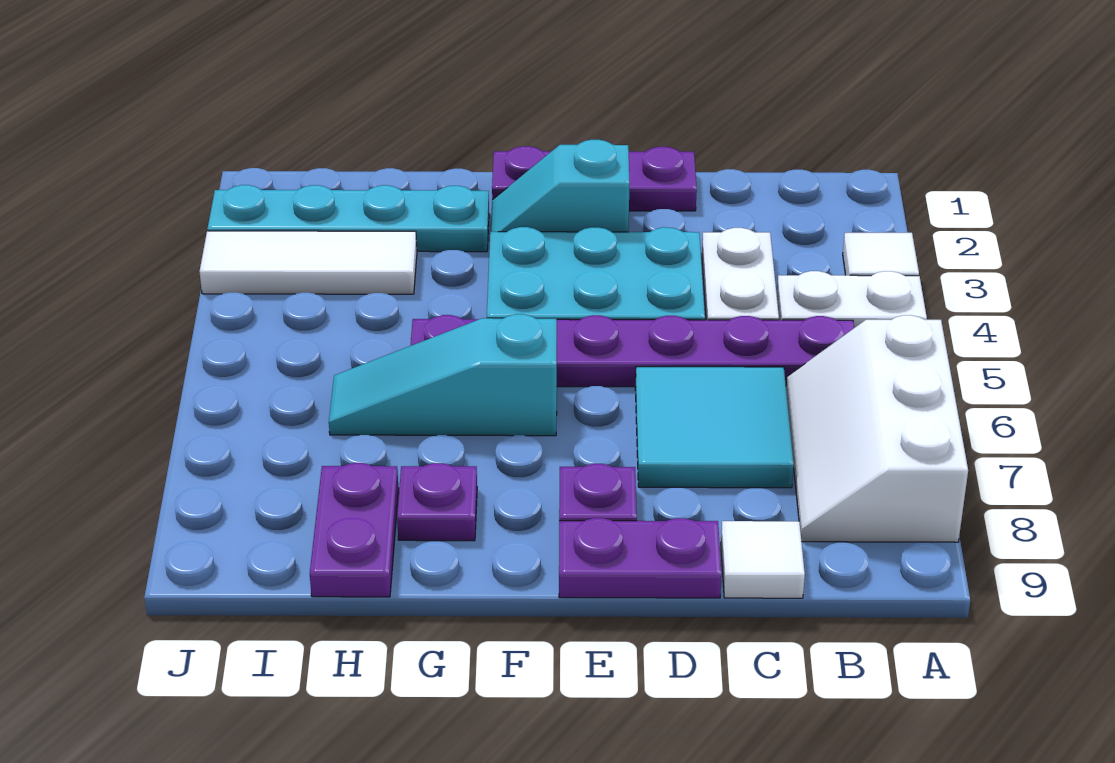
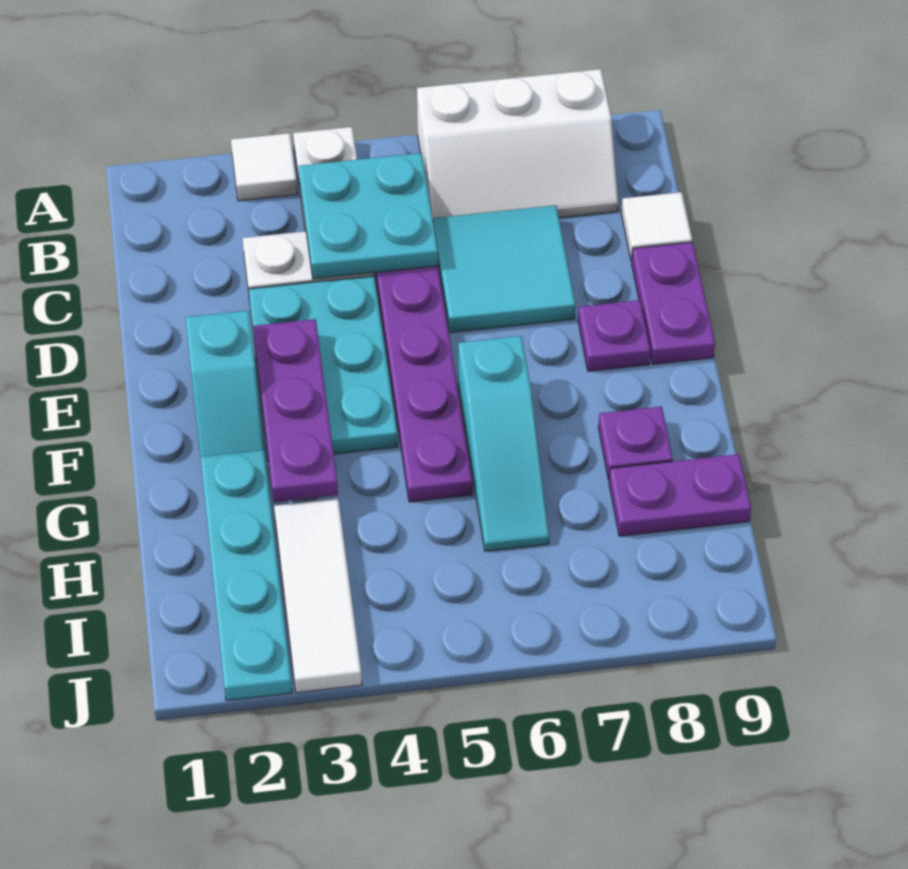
none -> cyan 2x2 plate [299,153,438,279]
purple 1x3 plate [492,146,697,211] -> purple 1x3 plate moved to [253,319,338,502]

